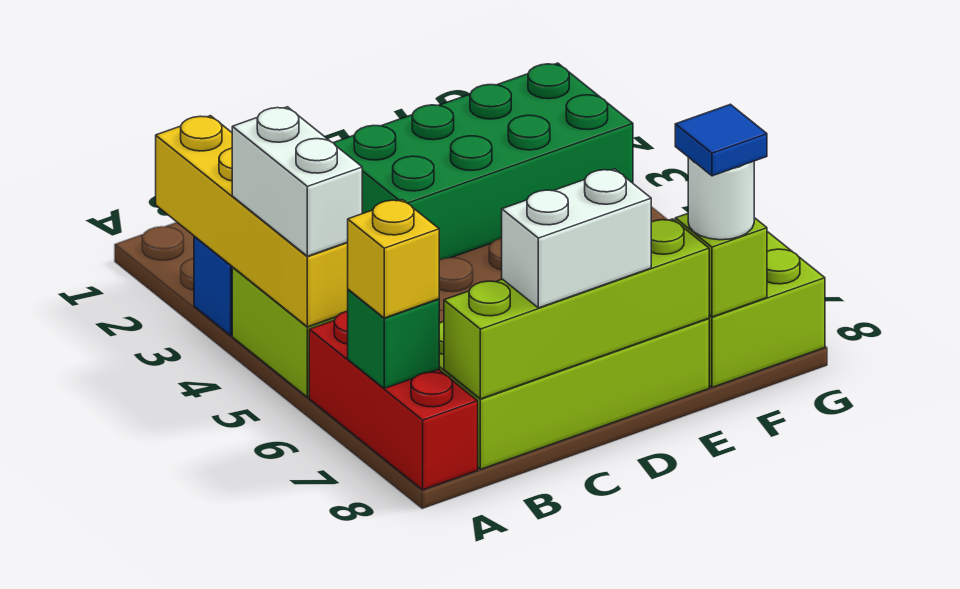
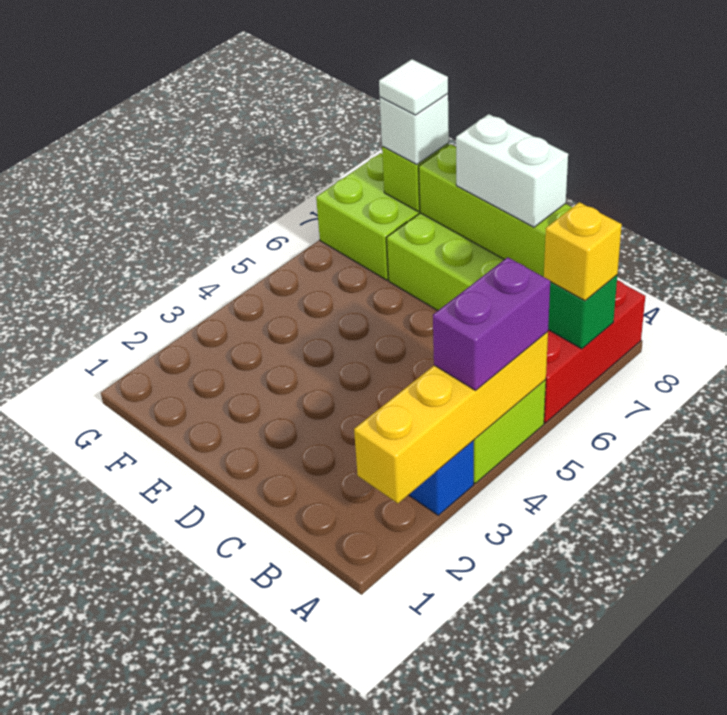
white 1x2 brick [232,107,362,256] -> purple 1x2 brick [433,257,550,390]
green 2x4 brick [334,63,633,260] -> none
white 1x1 round brick [688,157,754,240] -> white 1x1 brick [380,94,449,165]
blue 1x1 tile [675,104,767,176] -> white 1x1 tile [379,59,448,115]

